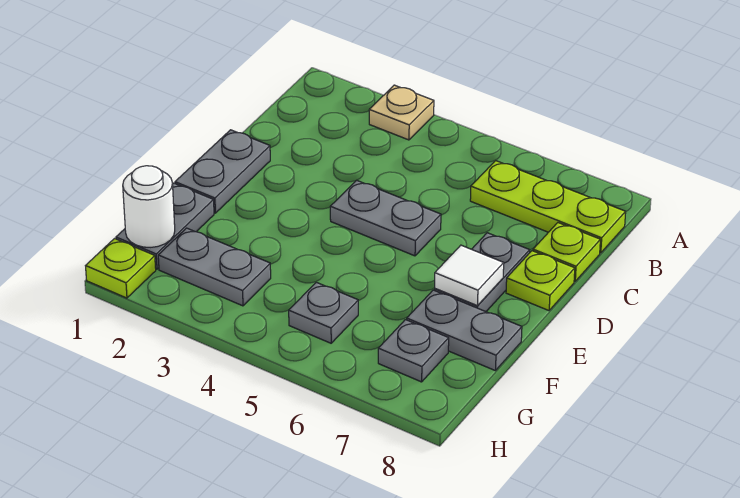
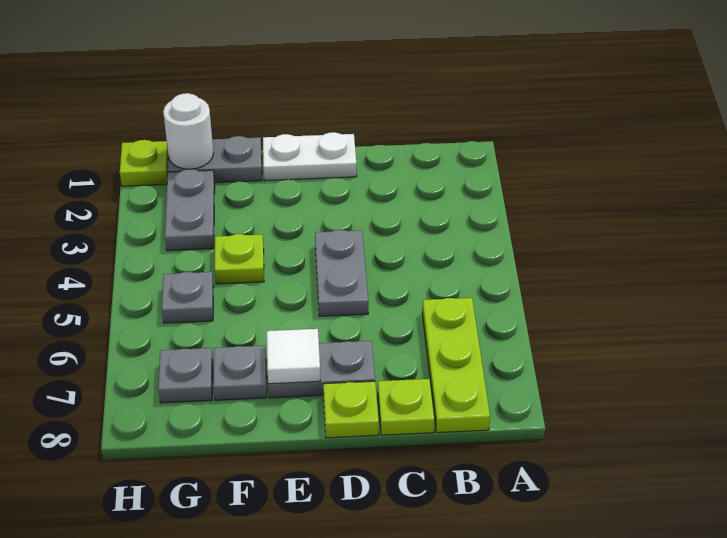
tan 1x1 plate [369,85,434,140] -> none
grey 1x2 plate [175,130,270,213] -> white 1x2 plate [263,132,357,181]
none -> lime 1x1 plate [215,234,264,284]
grey 1x2 plate [407,290,522,371] -> grey 1x1 plate [213,346,267,400]

